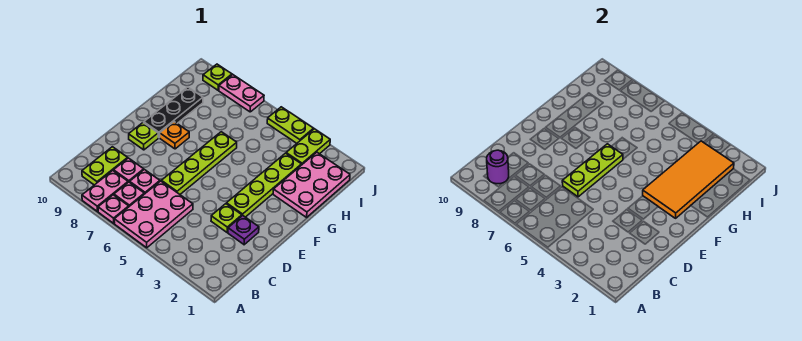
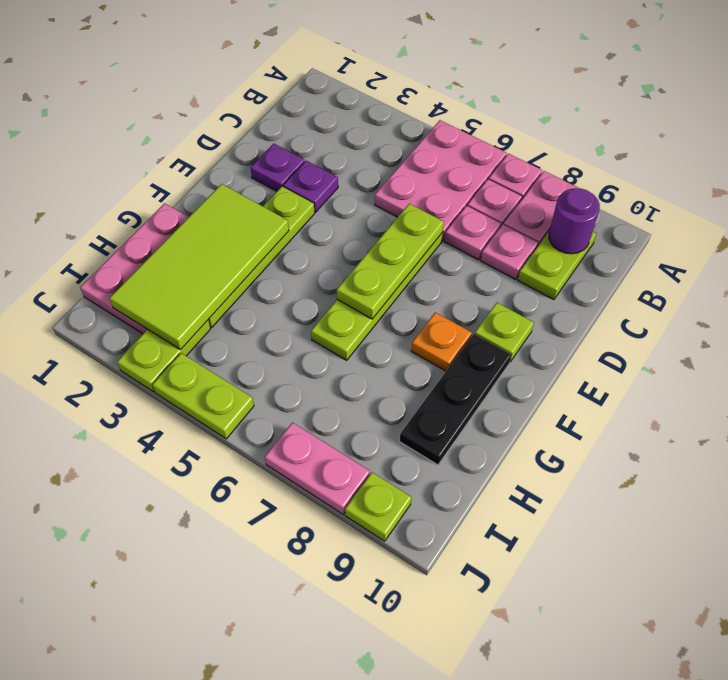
lime 1x1 plate [211,204,242,232] -> purple 1x1 plate [283,161,338,212]
orange 2x4 tile [643,141,734,218] -> lime 2x4 tile [109,184,289,350]

